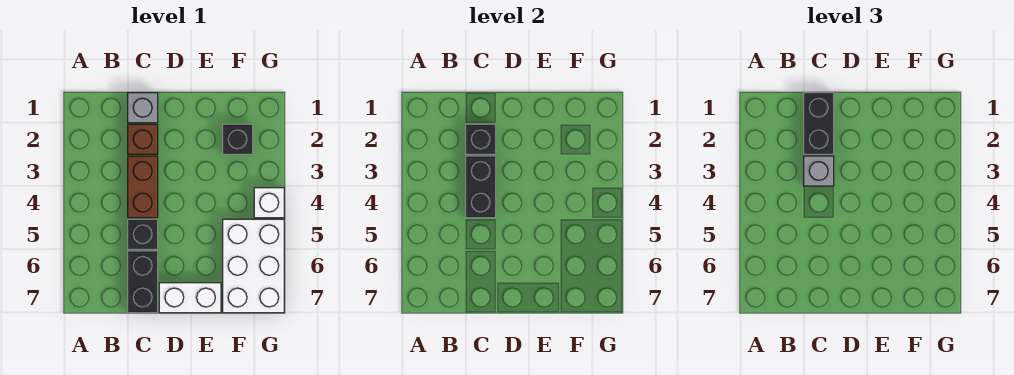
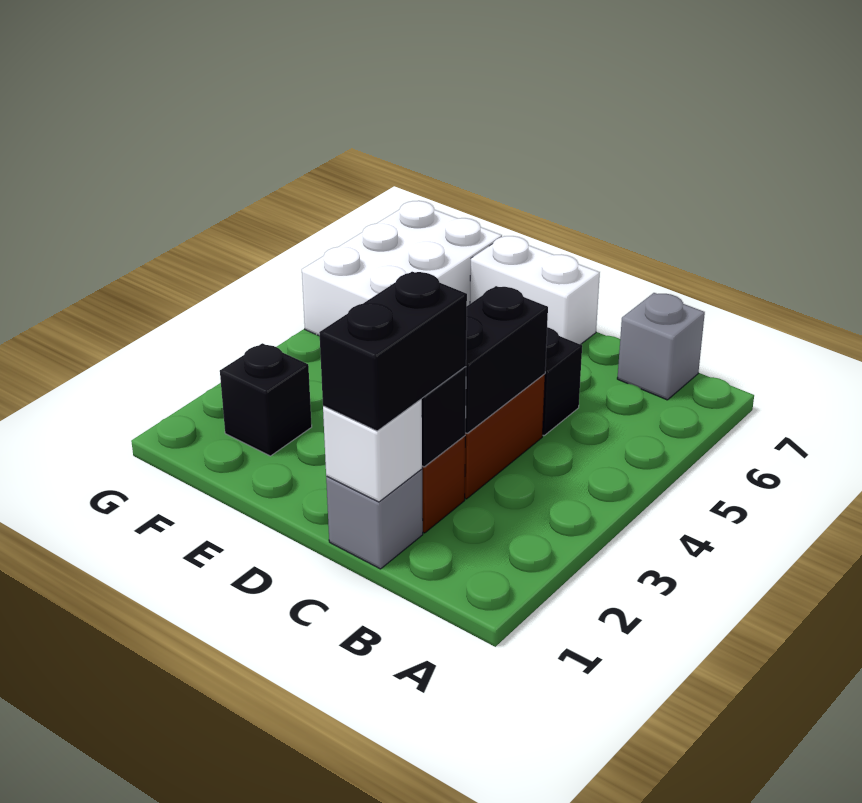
grey 1x1 brick [804,156,834,186] -> grey 1x1 brick moved to [617,293,705,400]
black 1x2 brick [128,251,158,313] -> none
white 1x1 brick [254,188,284,218] -> white 1x1 brick moved to [323,400,422,502]

